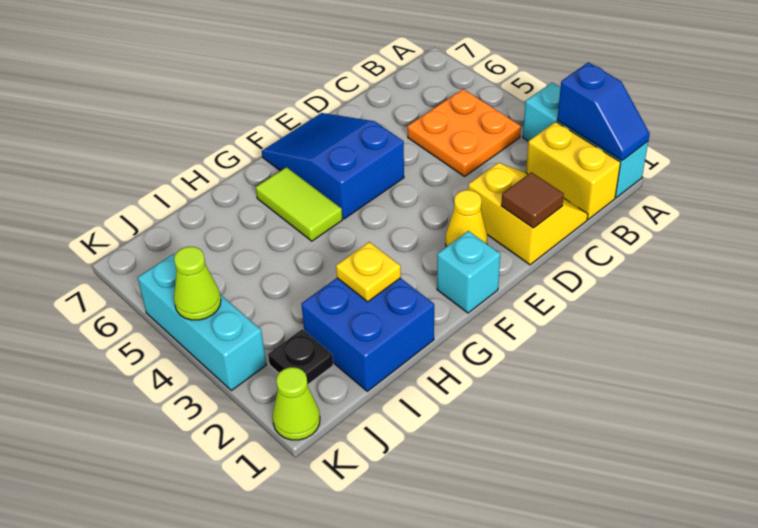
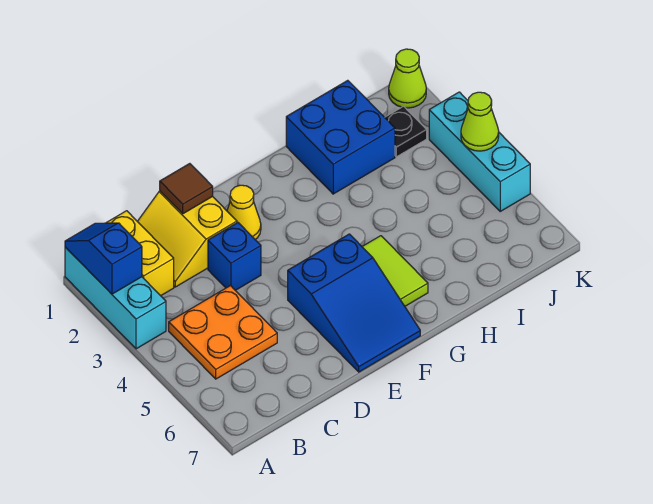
none -> blue 1x1 brick [208,223,261,290]
cyan 1x1 brick [437,231,500,313] -> none
yellow 1x1 plate [336,242,401,302] -> none

